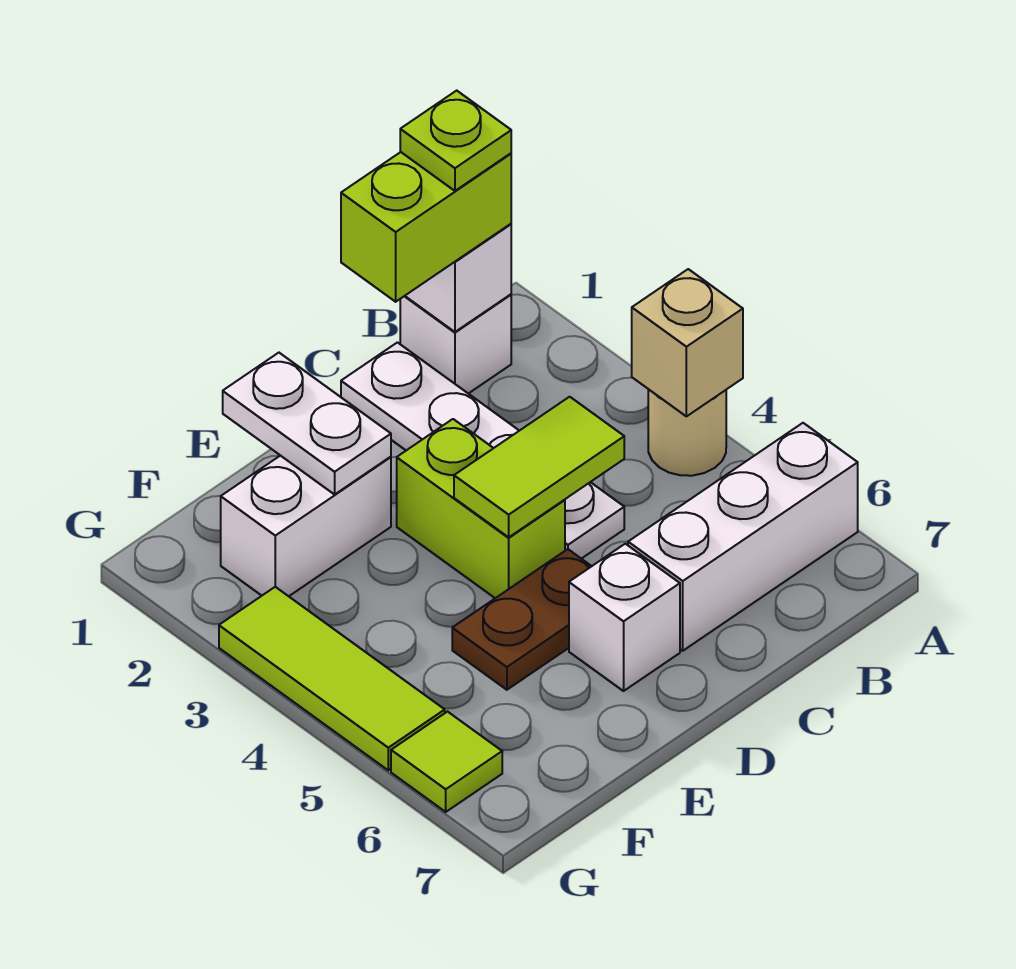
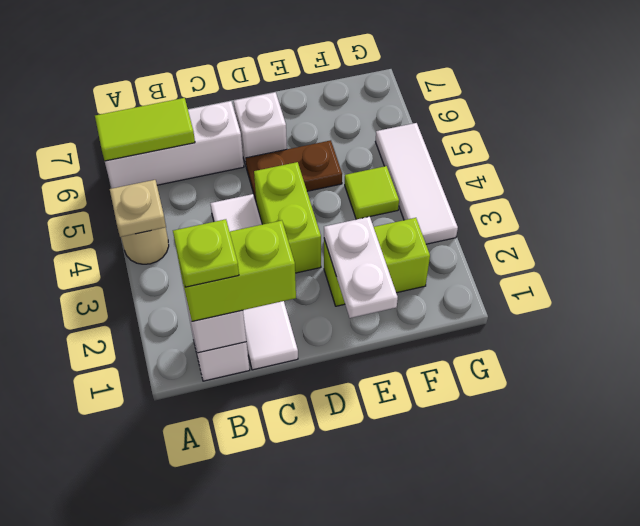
tan 1x1 brick [632,269,743,416] -> tan 1x1 plate [110,180,166,237]
white 1x4 plate [341,343,624,559] -> white 1x4 tile [210,194,298,370]
lime 1x2 tile [454,397,624,537] -> lime 1x2 tile moved to [95,98,195,161]
white 1x2 brick [221,456,391,596] -> lime 1x2 brick [324,218,430,306]
lime 1x3 tile [219,587,445,770] -> white 1x3 tile [375,123,458,244]
lime 1x1 tile [391,712,502,812] -> lime 1x1 tile moved to [345,166,399,219]

